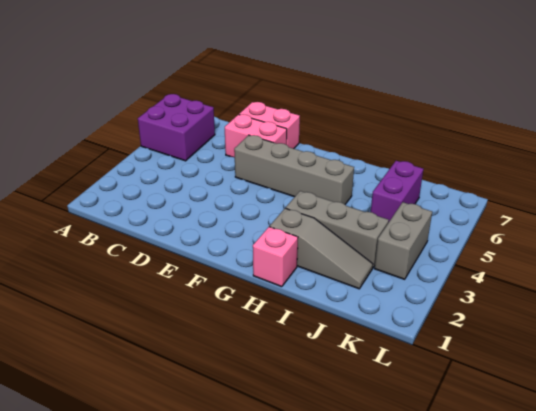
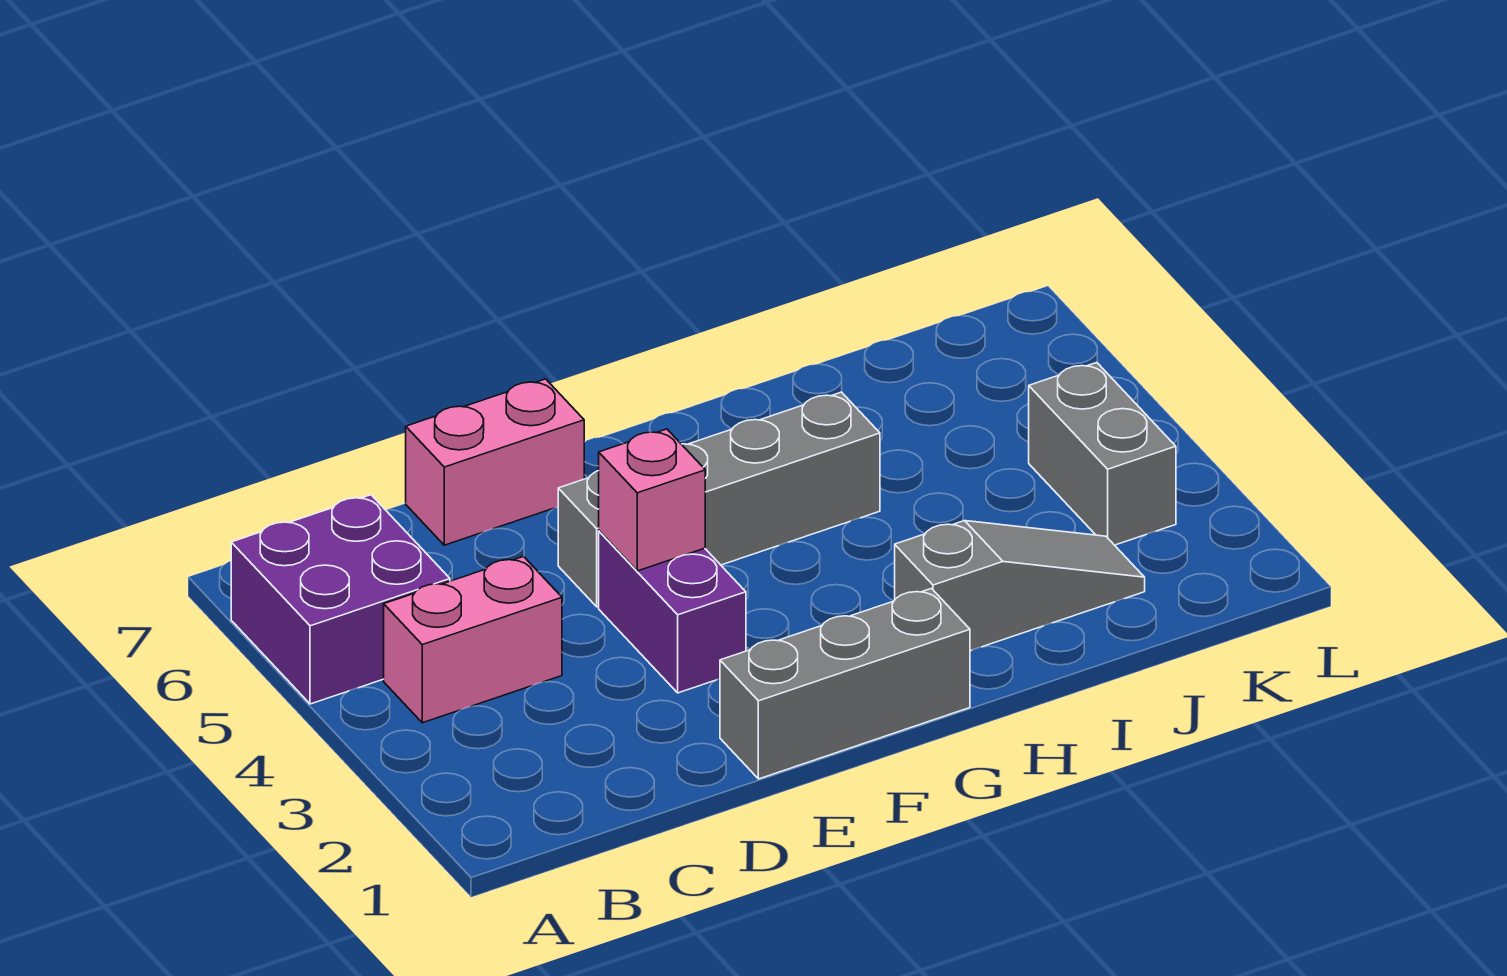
pink 1x2 brick [225,114,287,158] -> pink 1x2 brick moved to [384,557,562,723]
pink 1x1 brick [253,227,298,287] -> pink 1x1 brick moved to [599,429,705,571]
grey 1x3 brick [286,191,389,268] -> grey 1x3 brick moved to [720,589,970,779]
purple 1x2 brick [371,161,423,223] -> purple 1x2 brick moved to [599,531,746,693]

